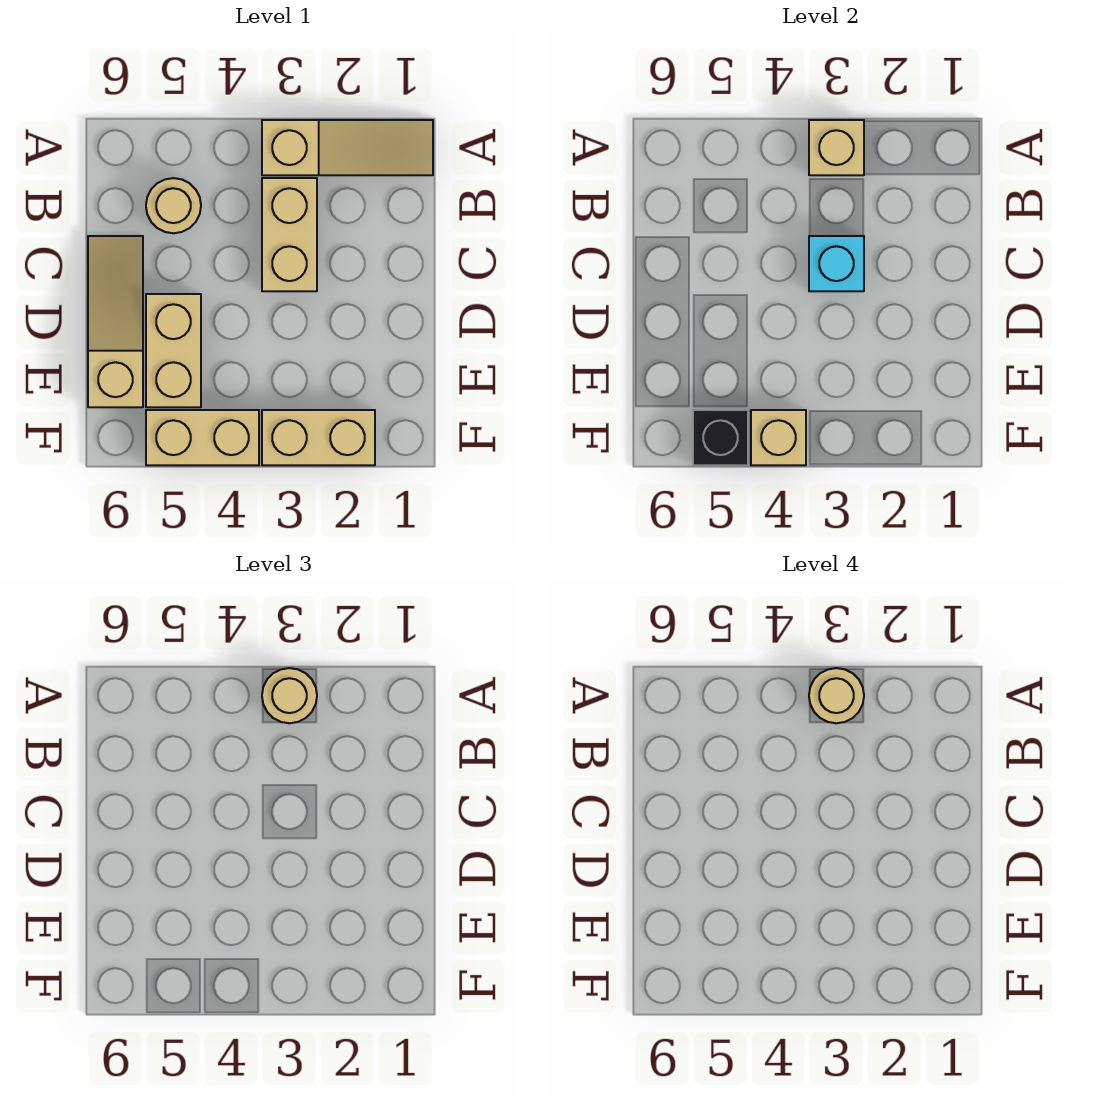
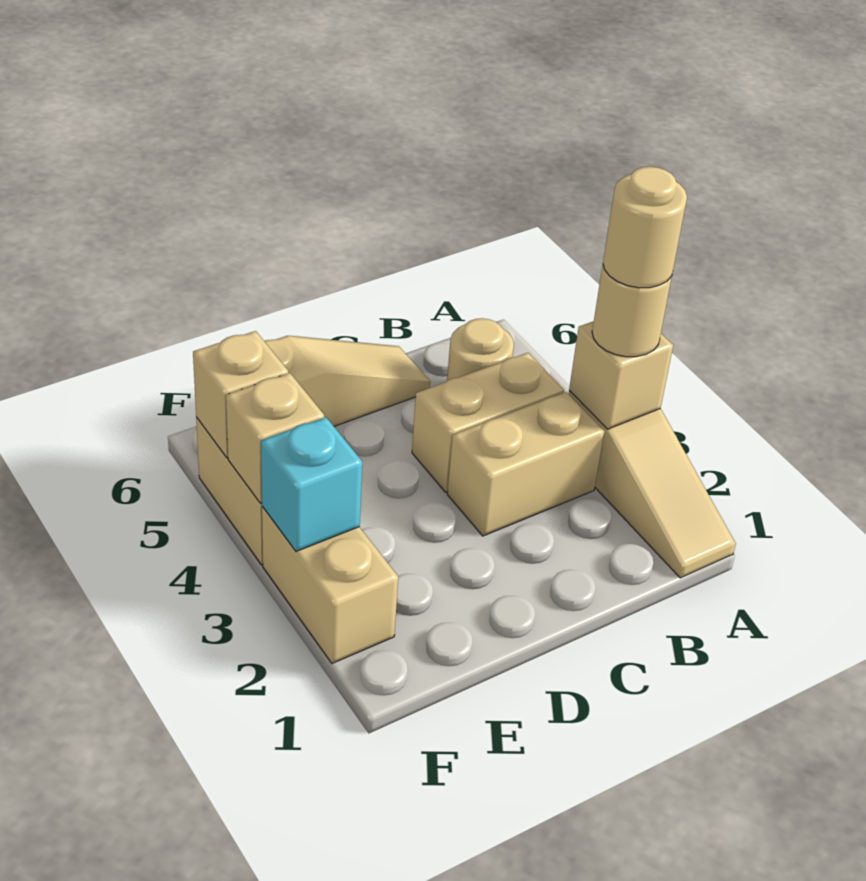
cyan 1x1 brick [809,236,864,291] -> cyan 1x1 brick moved to [261,417,362,551]
tan 1x2 brick [146,294,201,407] -> tan 1x2 brick moved to [412,353,564,492]
black 1x1 brick [693,410,748,465] -> tan 1x1 brick [193,331,288,458]

